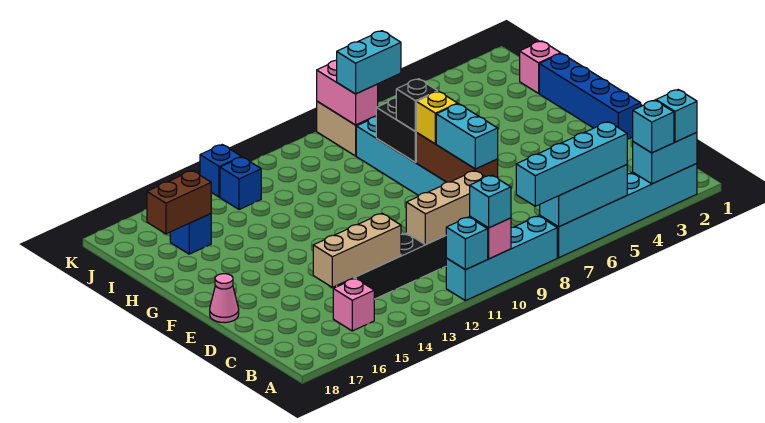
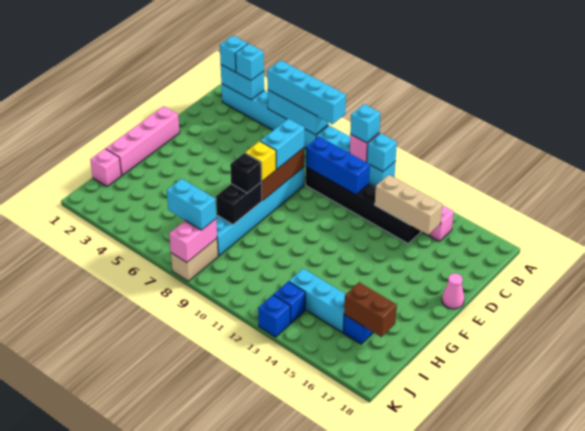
tan 1x3 brick [406,171,485,245] -> blue 1x3 brick [306,137,370,195]
blue 1x4 brick [539,53,641,139] -> pink 1x4 brick [106,106,180,175]
none -> cyan 1x3 brick [289,269,346,333]

